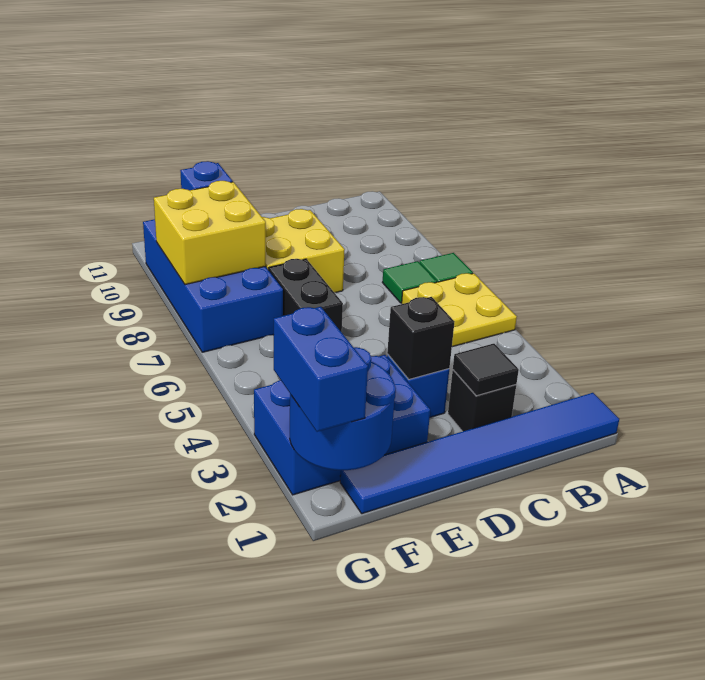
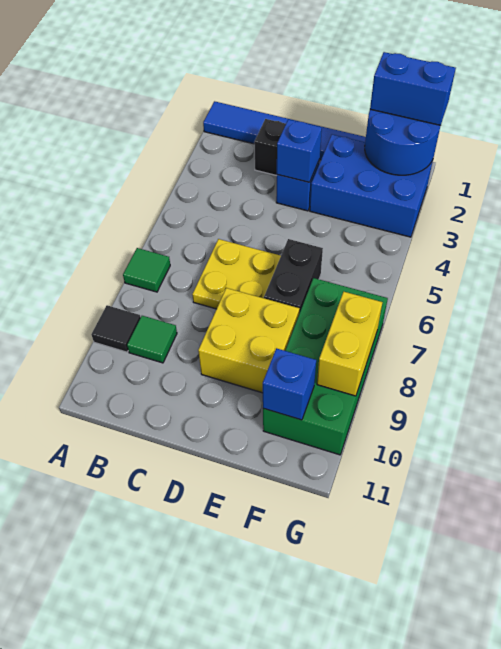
yellow 2x2 plate [402,273,517,347] -> yellow 2x2 plate moved to [192,239,281,309]
green 1x1 tile [382,261,437,303] -> green 1x1 tile moved to [127,316,177,363]
black 1x1 tile [453,344,519,396] -> black 1x1 tile moved to [91,305,141,352]
black 1x1 brick [387,297,454,379] -> blue 1x1 brick [277,119,322,182]
blue 2x4 brick [143,219,283,352] -> green 2x4 brick [263,278,388,455]
yellow 2x2 brick [154,181,266,284] -> yellow 1x2 brick [317,292,382,396]
blue 1x2 brick [274,307,368,432] -> blue 1x2 brick turned to [370,52,456,125]

